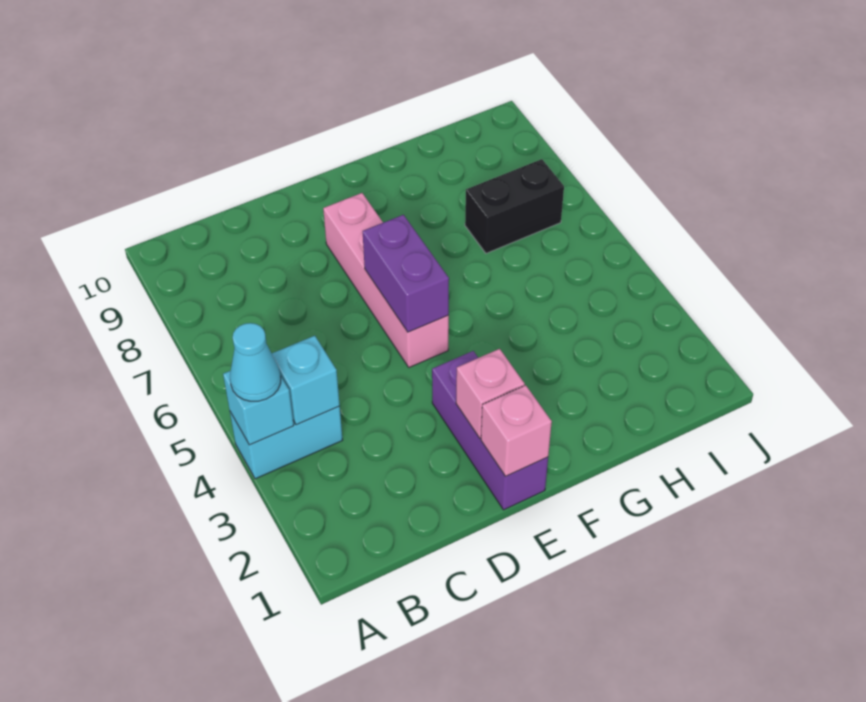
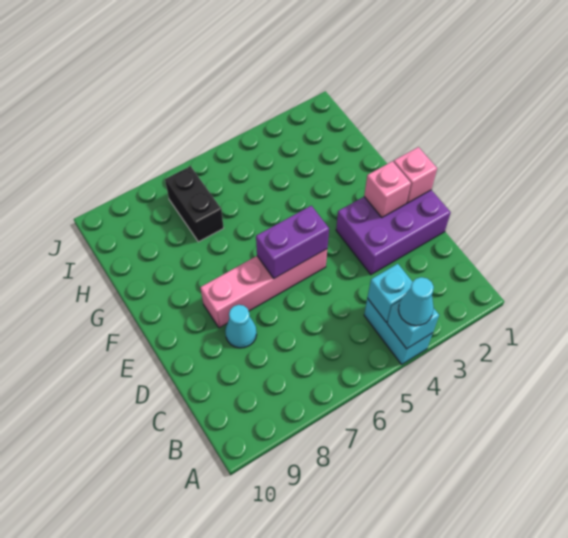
none -> cyan 1x1 cone [225,305,257,348]
purple 1x3 brick [432,351,548,510] -> purple 2x3 brick [336,190,451,275]

